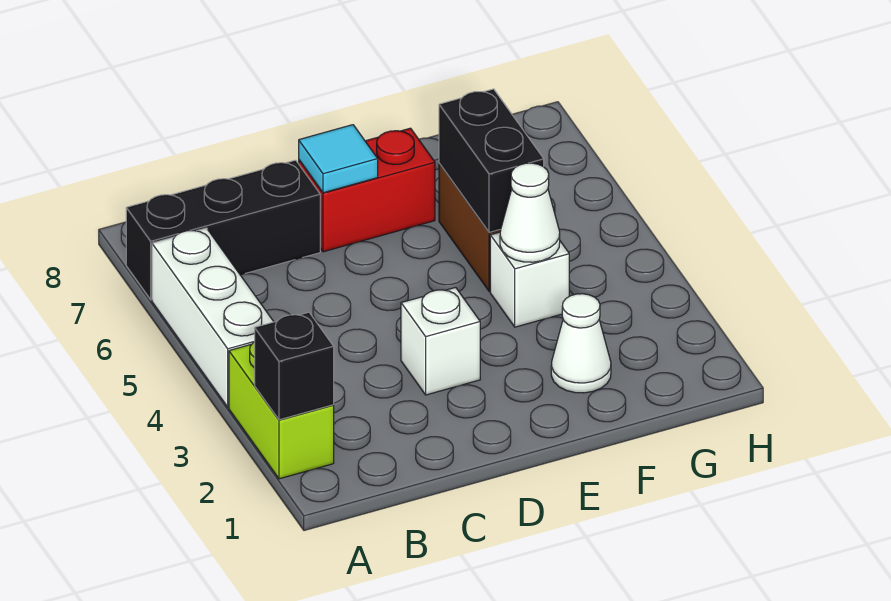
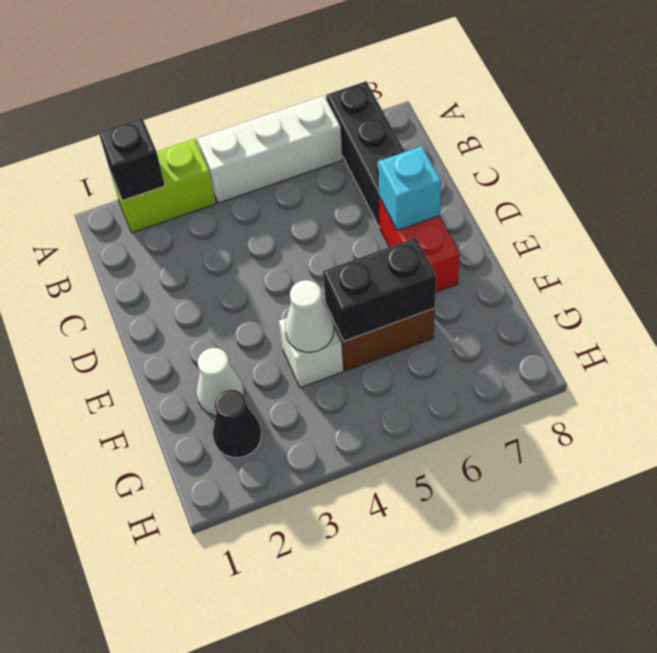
white 1x1 brick [401,287,480,395] -> none
cyan 1x1 tile [299,125,378,193] -> cyan 1x1 brick [379,146,441,231]
none -> black 1x1 cone [213,390,262,458]

